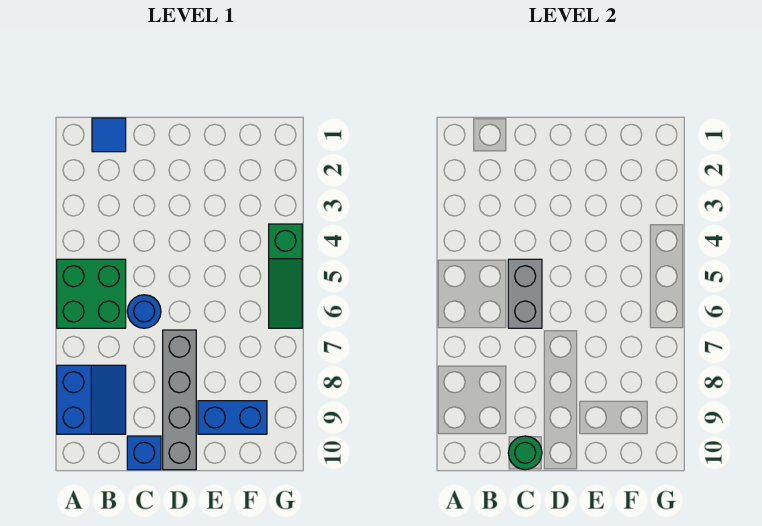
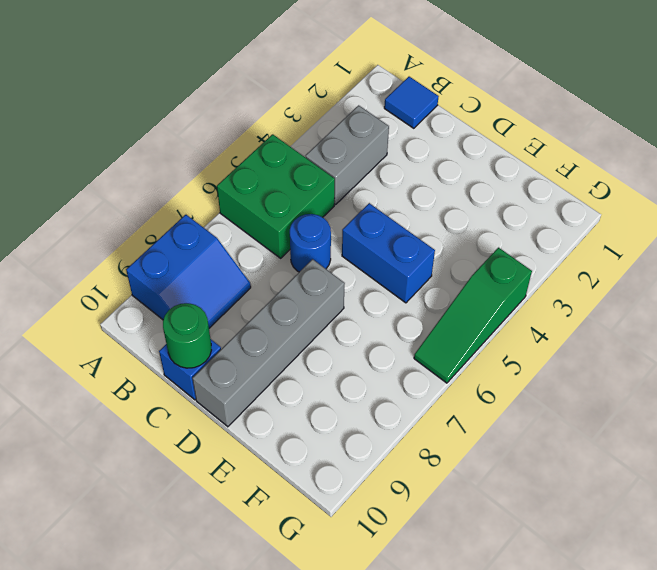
grey 1x2 brick [508,259,542,328] -> grey 1x2 brick moved to [306,105,389,205]
blue 1x2 brick [198,401,267,434] -> blue 1x2 brick moved to [342,203,435,303]

